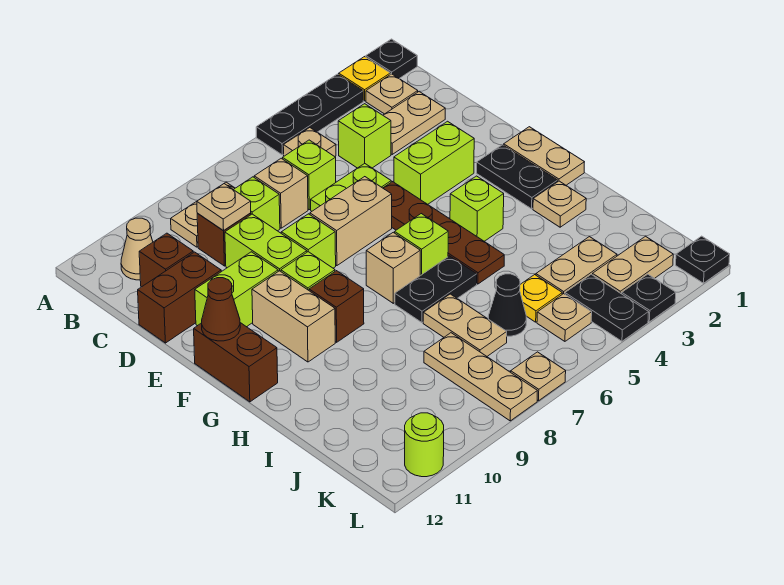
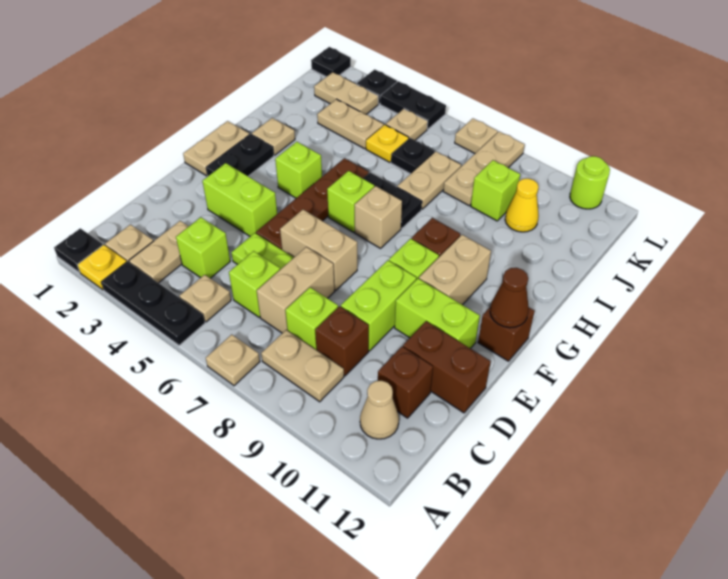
tan 1x2 plate [383,92,445,154] -> tan 1x2 plate turned to [129,221,189,283]
tan 1x1 brick [254,158,308,228] -> tan 1x2 brick [257,247,334,333]
tan 1x1 plate [197,184,251,231] -> tan 1x1 plate moved to [206,334,260,386]
lime 1x1 brick [281,214,336,268] -> lime 1x1 brick moved to [471,160,520,221]
brown 1x2 brick [194,323,278,402] -> brown 1x1 brick [478,306,535,361]
black 1x1 cone [488,274,526,336] -> black 1x1 plate [391,138,435,174]
none -> yellow 1x1 cone [505,179,539,232]
black 1x2 plate [565,274,649,341] -> black 1x2 plate turned to [380,81,446,129]

